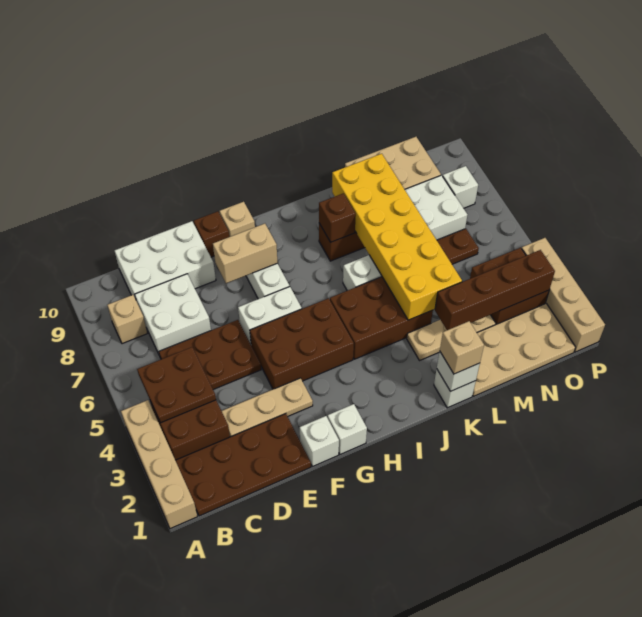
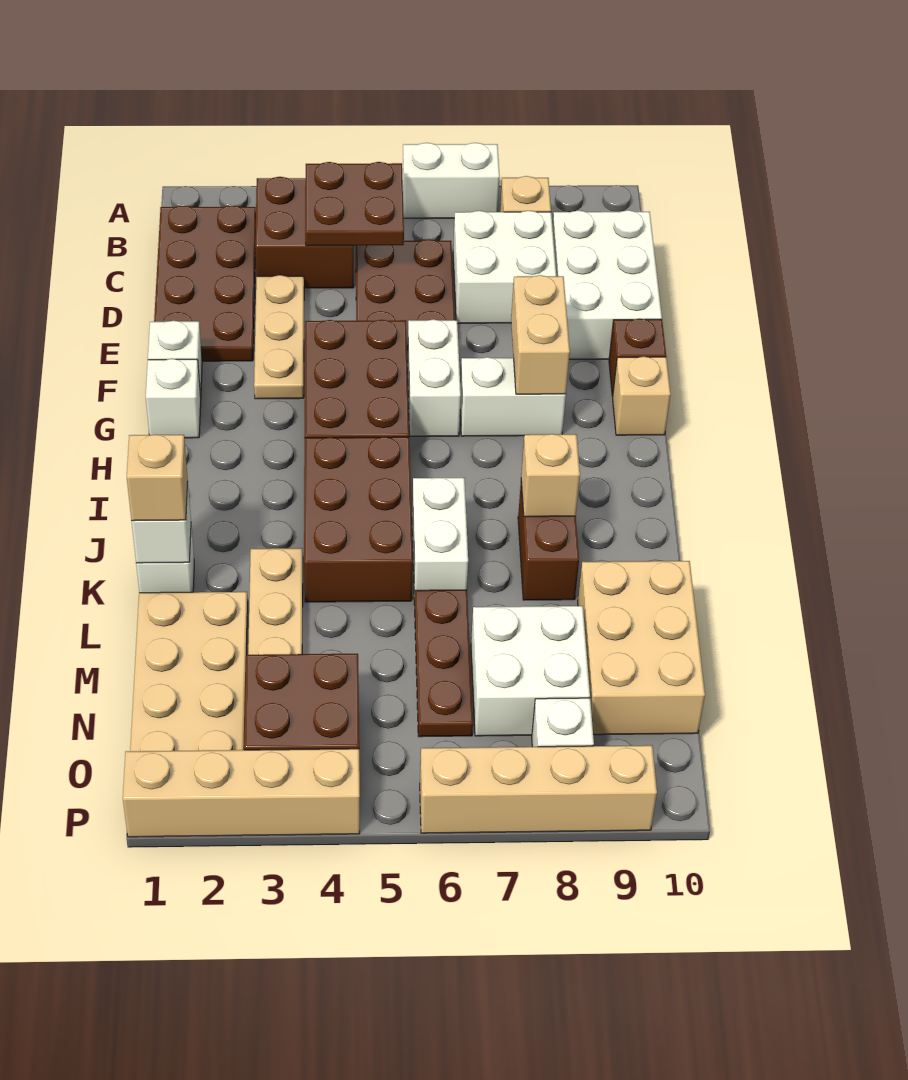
tan 1x4 brick [121,400,197,529] -> tan 1x4 brick moved to [420,745,657,833]
none -> white 1x2 brick [403,143,500,218]
brown 1x1 brick [319,193,356,242] -> tan 1x1 brick [521,434,580,517]
yellow 2x6 brick [332,154,462,320] -> none
brown 1x4 brick [435,250,555,330] -> none

